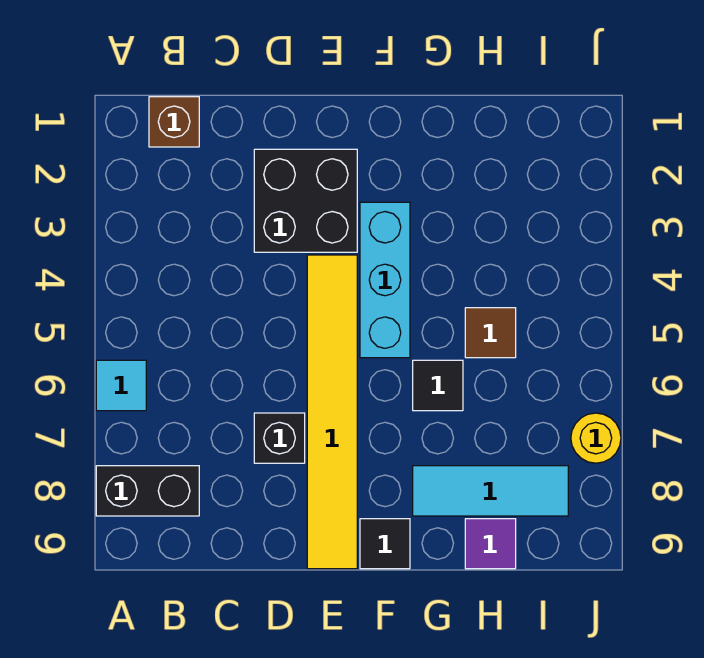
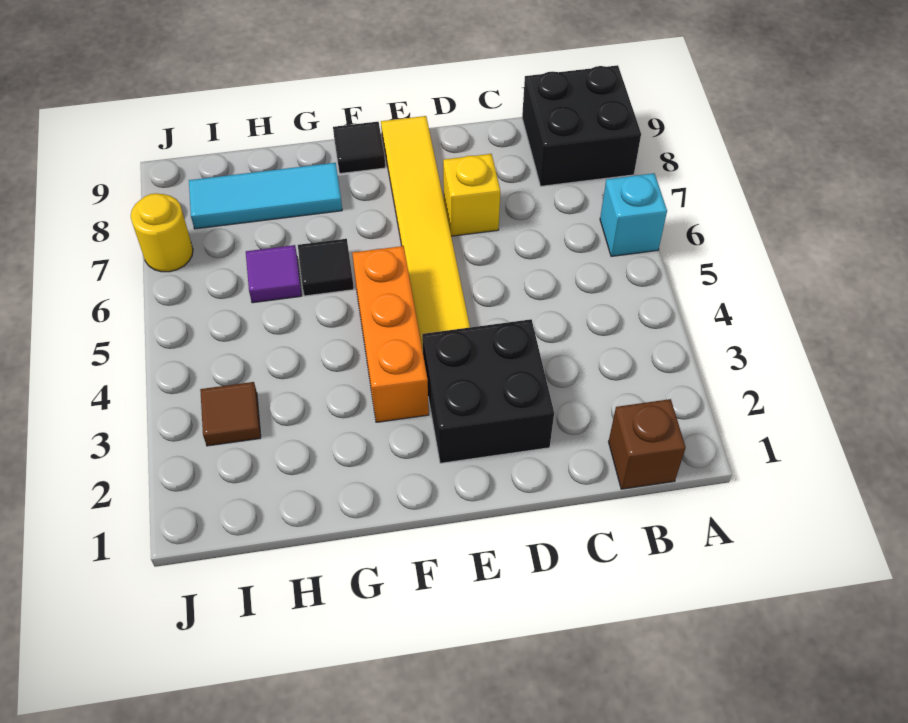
cyan 1x1 tile [96,360,146,411] -> cyan 1x1 brick [600,173,667,256]
black 1x2 brick [96,466,199,516] -> black 2x2 brick [522,65,641,186]
black 1x1 brick [254,413,305,463] -> yellow 1x1 brick [443,154,500,236]
cyan 1x3 brick [360,202,410,358] -> orange 1x3 brick [352,246,429,422]
brown 1x1 tile [465,308,516,358] -> brown 1x1 tile moved to [200,382,261,446]
purple 1x1 tile [465,519,516,569] -> purple 1x1 tile moved to [246,245,302,303]

